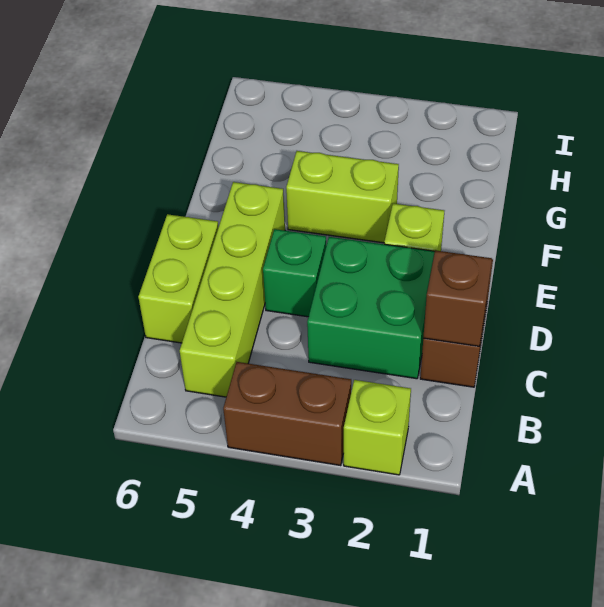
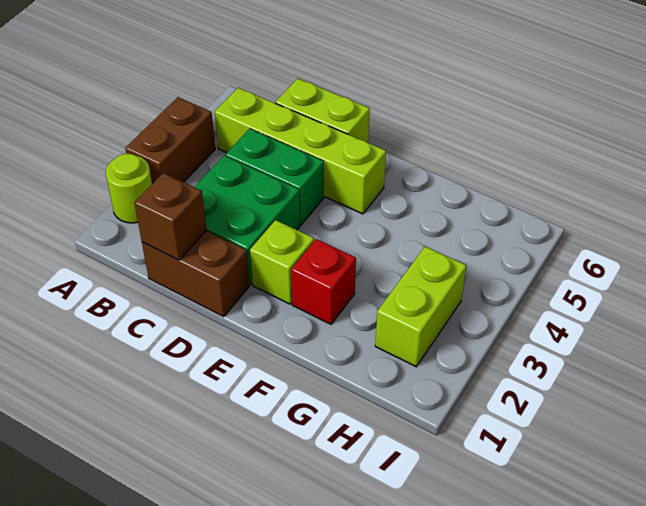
lime 1x1 brick [344,380,411,475] -> lime 1x1 round brick [106,154,152,223]
green 1x1 brick [263,229,326,317] -> green 1x2 brick [226,129,324,225]
none -> red 1x1 brick [291,239,356,324]
lime 1x2 brick [286,151,399,243] -> lime 1x2 brick moved to [375,247,467,367]

